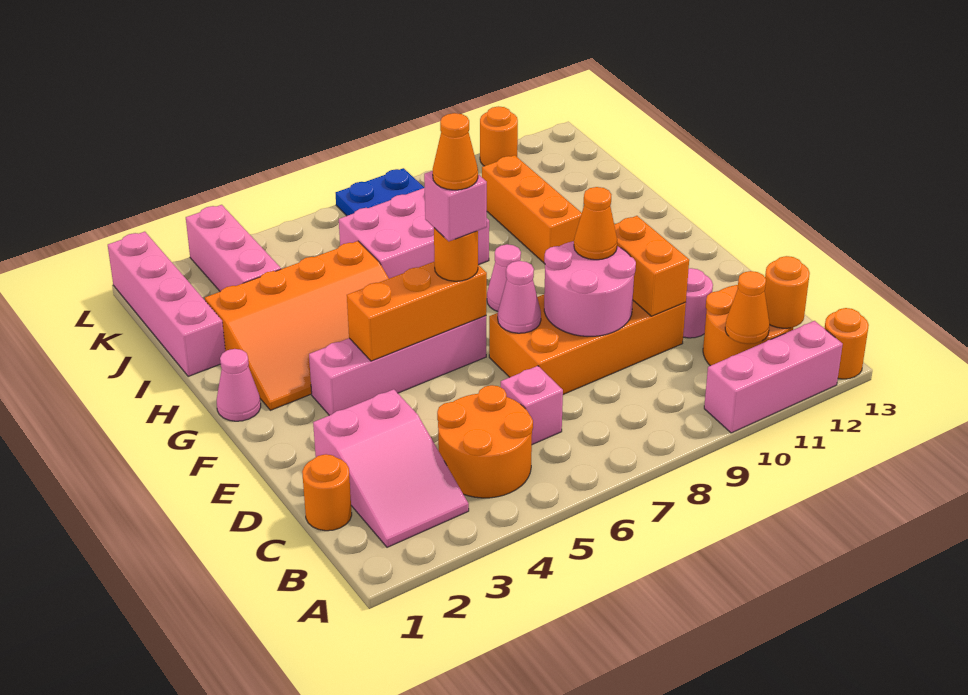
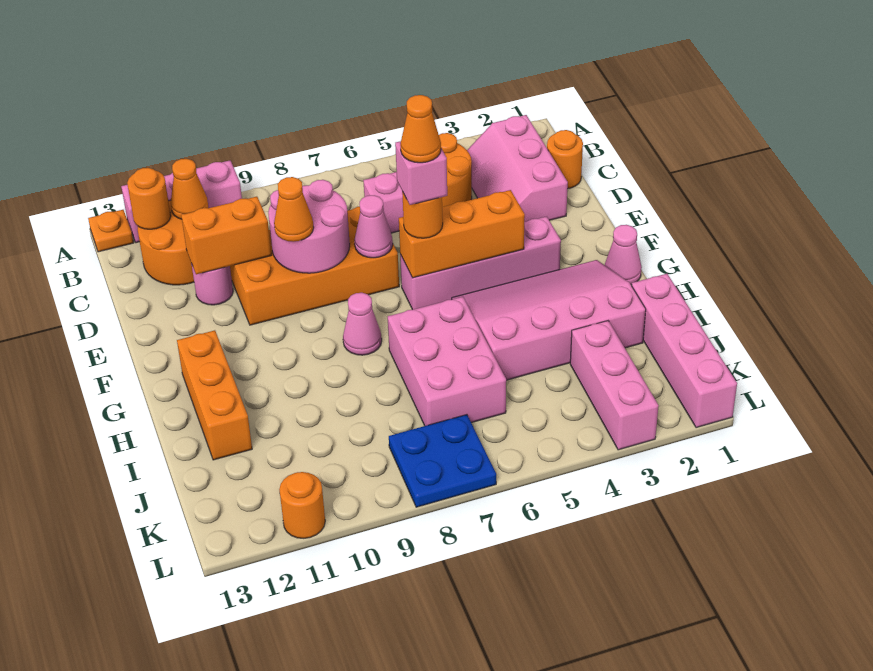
orange 1x1 round brick [824,308,869,379] -> orange 1x1 plate [88,210,134,252]
pink 2x3 slope [313,389,469,547] -> pink 2x3 slope turned to [467,115,568,222]
orange 1x2 brick [614,216,689,316] -> orange 1x2 brick turned to [181,197,271,274]
orange 3x4 slope [205,241,389,410] -> pink 3x4 slope [452,260,646,380]
orange 1x3 brick [482,155,582,264] -> orange 1x3 brick moved to [177,330,252,460]
pink 2x3 brick [339,188,489,279] -> pink 2x3 brick turned to [388,297,506,426]

